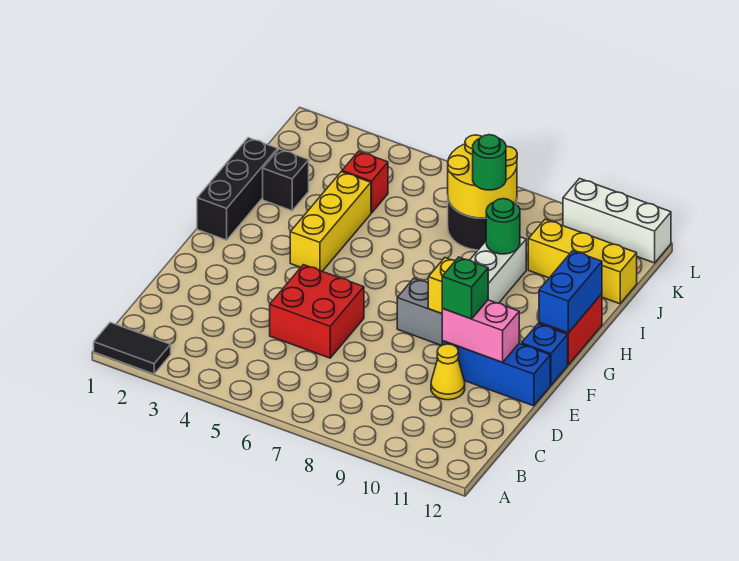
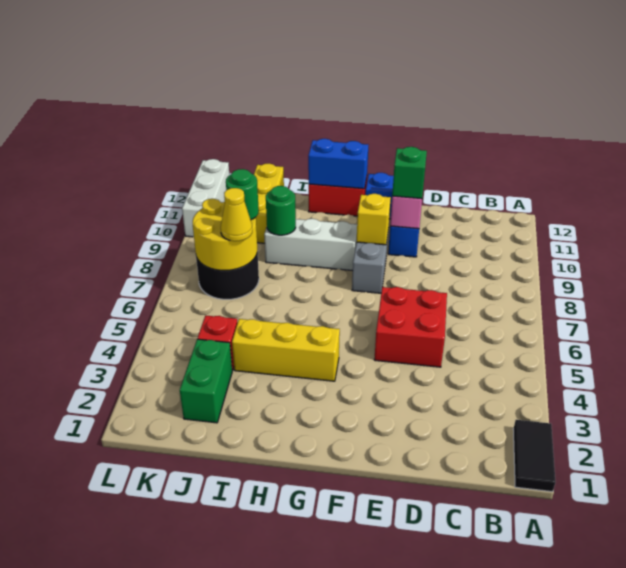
yellow 1x1 cone [431,344,465,400] -> yellow 1x1 cone moved to [221,188,252,241]
black 1x3 brick [197,138,278,240] -> none
black 1x1 brick [263,149,309,211] -> none
none -> green 1x2 brick [180,339,232,423]

